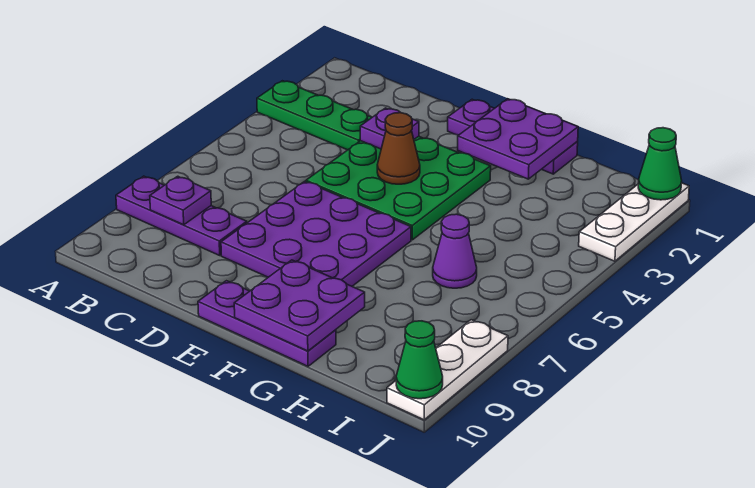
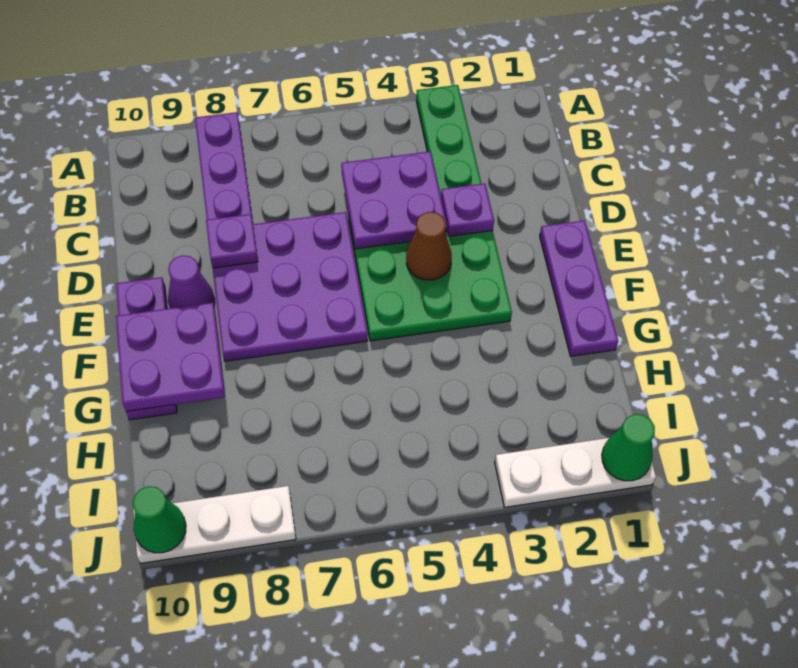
purple 1x1 plate [150,176,211,225] -> purple 1x1 plate moved to [206,214,258,268]
purple 2x2 plate [458,99,578,179] -> purple 2x2 plate moved to [341,151,447,249]
purple 1x1 cone [433,214,477,288] -> purple 1x1 cone moved to [168,255,215,308]

